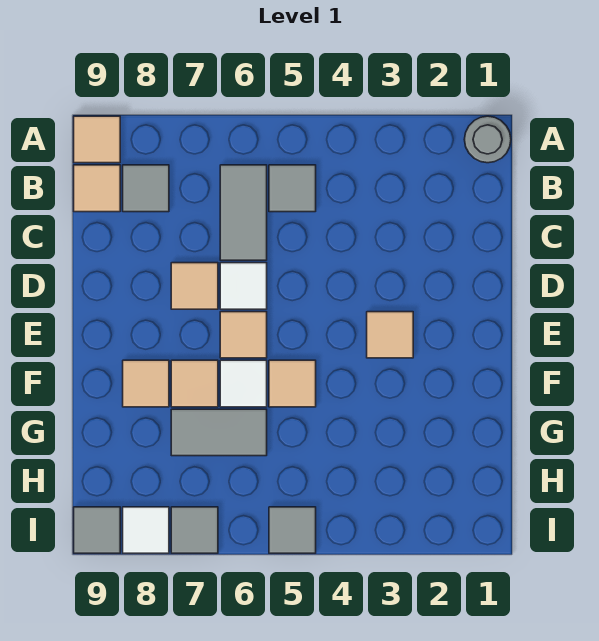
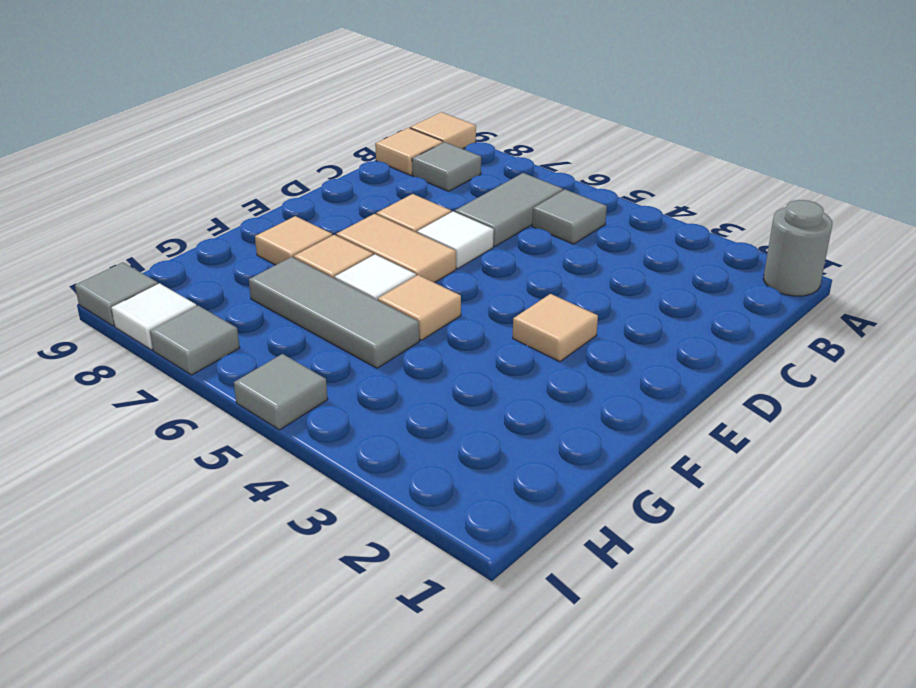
tan 1x1 tile [220,312,267,358] -> tan 1x2 tile [336,214,456,283]
grey 1x2 tile [171,409,267,456] -> grey 1x3 tile [249,257,419,368]

